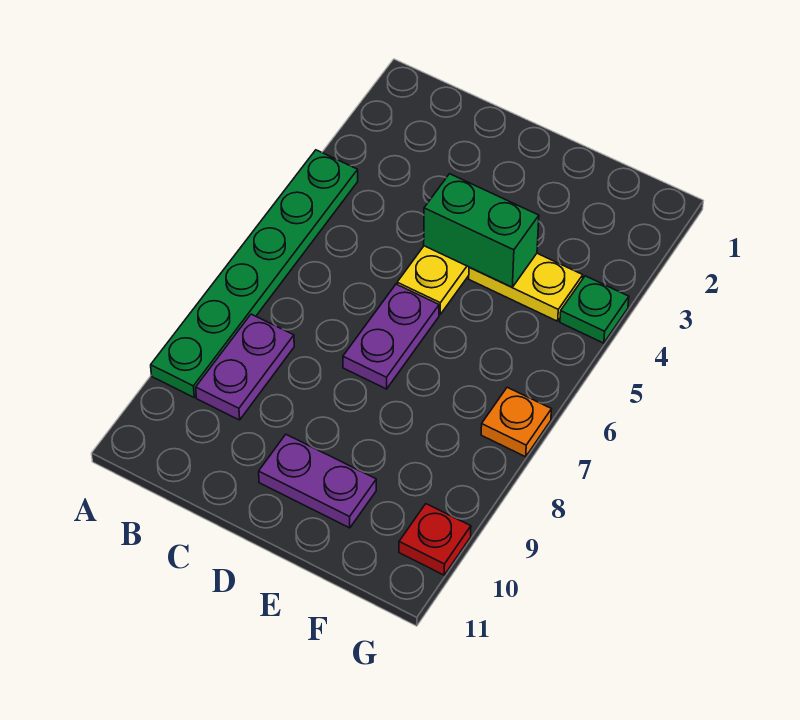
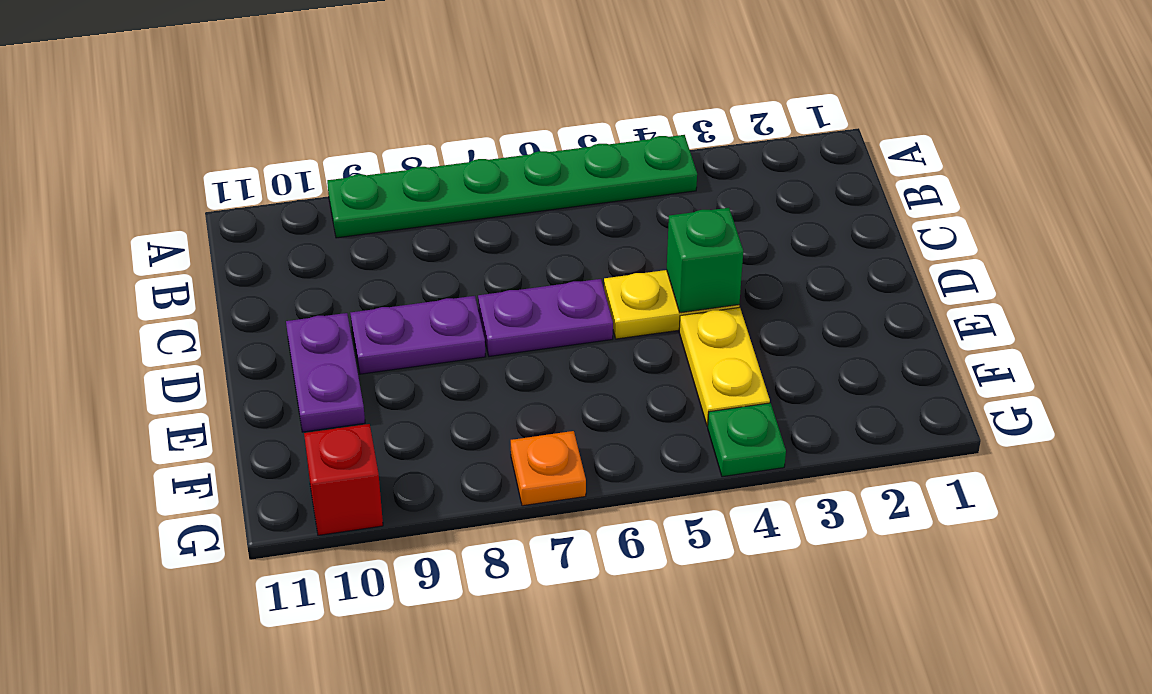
purple 1x2 plate [196,314,294,420] -> purple 1x2 plate moved to [351,296,486,374]
green 1x2 brick [424,174,539,287] -> green 1x1 brick [667,208,743,313]
red 1x1 plate [399,504,471,575] -> red 1x1 brick [304,424,383,535]

